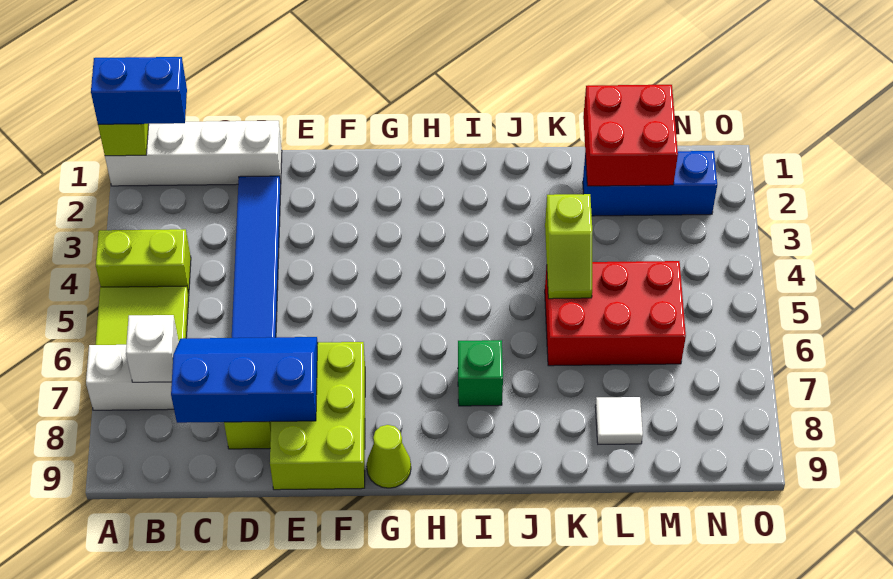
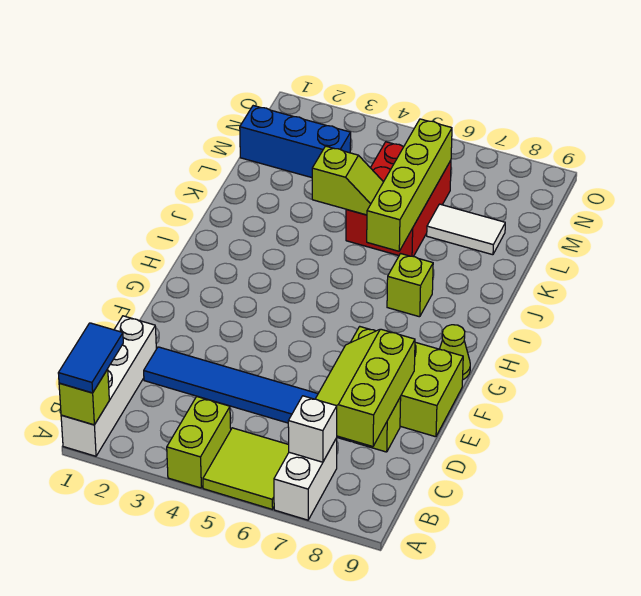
blue 1x2 brick [91,57,187,124] -> blue 1x2 tile [58,323,123,393]
blue 2x3 slope [171,337,318,423] -> lime 2x3 slope [316,329,415,446]
green 1x1 brick [458,340,503,406] -> lime 1x1 brick [387,254,433,317]
none -> lime 1x4 brick [367,119,452,251]
red 2x2 brick [583,85,678,186] -> none
blue 1x3 brick [583,151,717,216] -> blue 1x3 brick turned to [240,106,351,178]
white 1x1 tile [595,397,643,444] -> white 1x2 tile [427,204,505,255]

